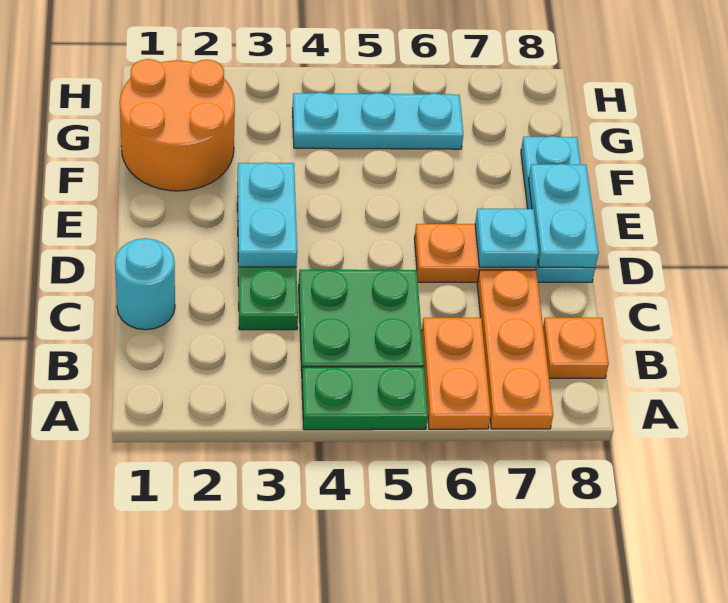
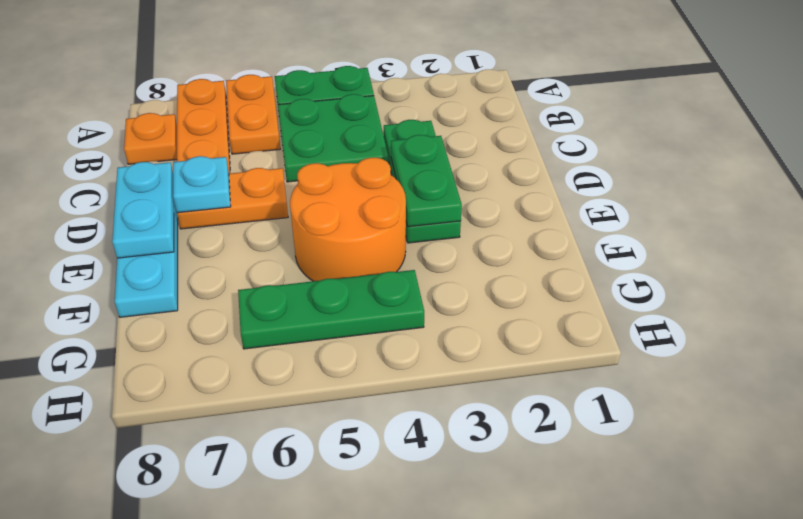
cyan 1x1 round brick [115,238,175,330] -> none
cyan 1x2 plate [238,162,297,267] -> green 1x2 plate [391,135,462,227]
orange 2x2 round brick [120,59,235,191] -> orange 2x2 round brick moved to [290,158,406,281]
cyan 1x3 plate [292,93,463,149] -> green 1x3 plate [238,270,424,349]

